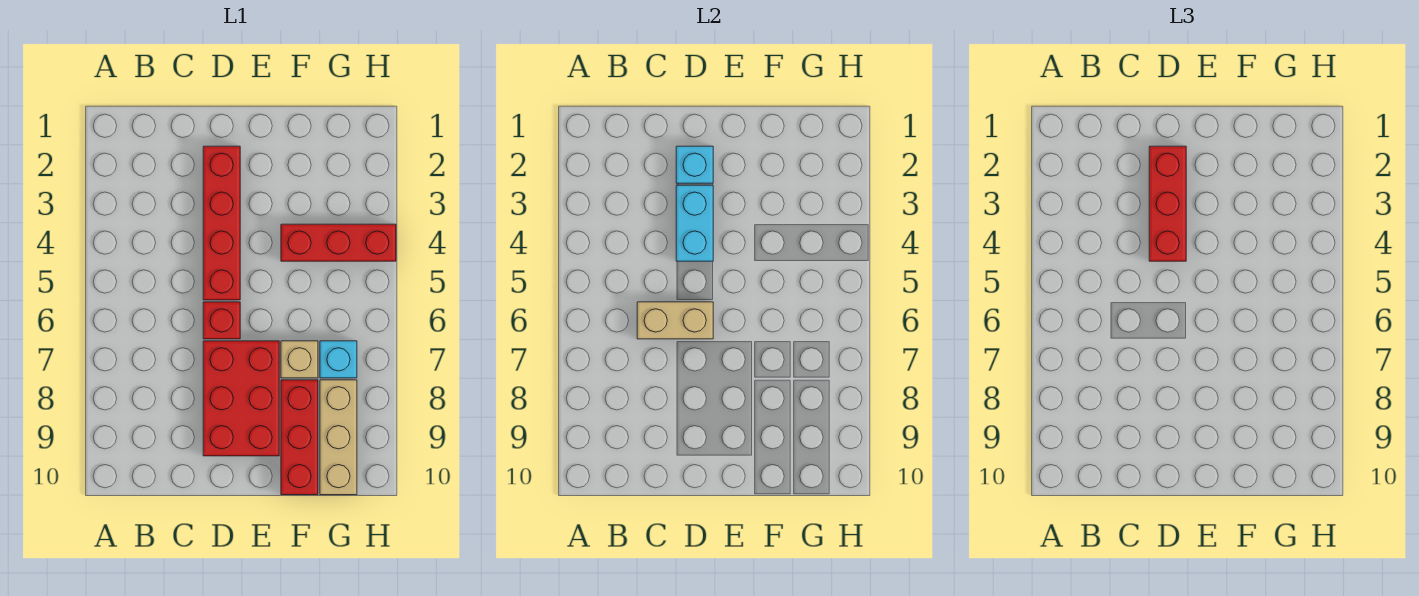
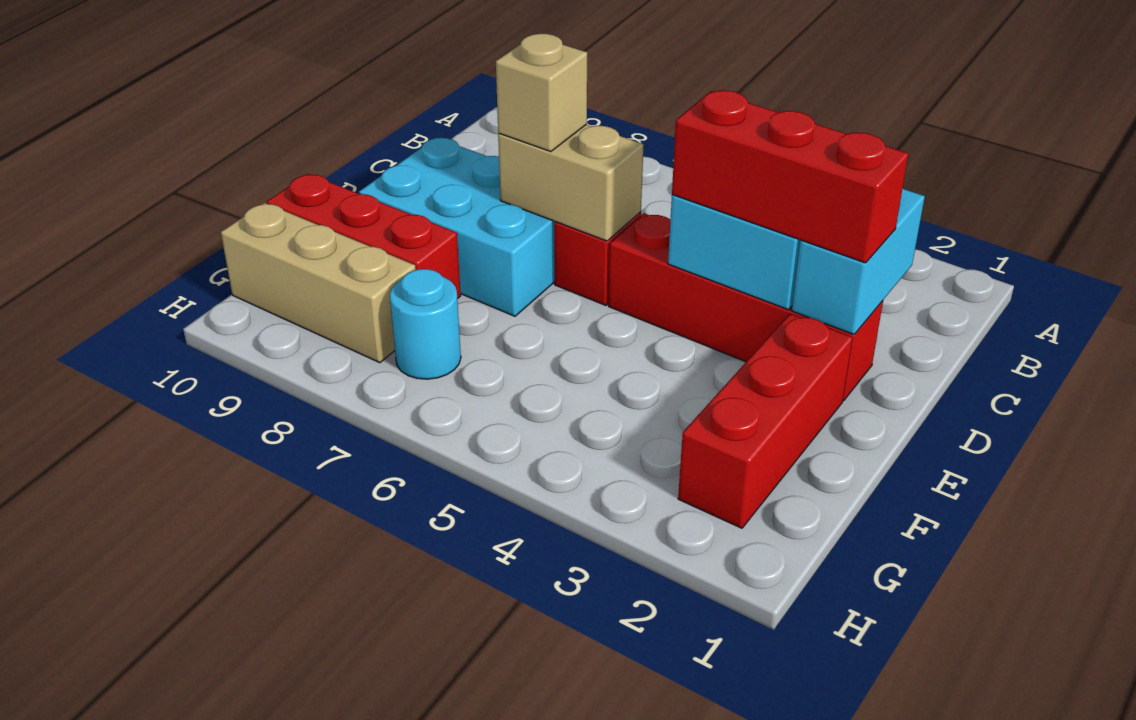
tan 1x2 brick [637,302,713,339] -> tan 1x2 brick turned to [498,125,644,241]
cyan 1x1 brick [676,146,713,183] -> cyan 1x2 brick [792,189,925,334]
red 2x3 brick [203,341,279,456] -> cyan 2x3 brick [359,138,555,316]
red 1x3 brick [281,224,396,261] -> red 1x3 brick moved to [678,314,853,528]
tan 1x1 brick [281,341,318,378] -> tan 1x1 brick moved to [496,34,587,152]
cyan 1x1 brick [320,341,357,378] -> cyan 1x1 round brick [390,269,461,379]

